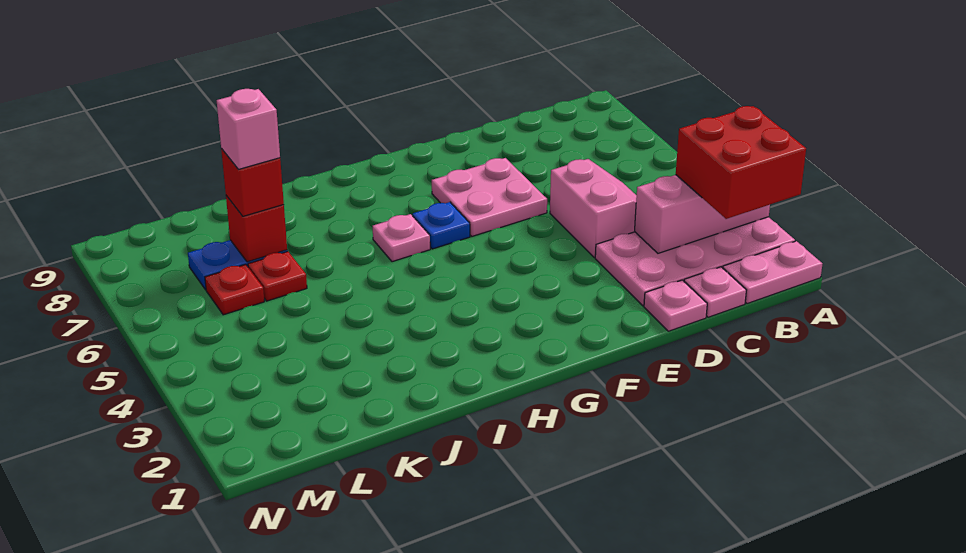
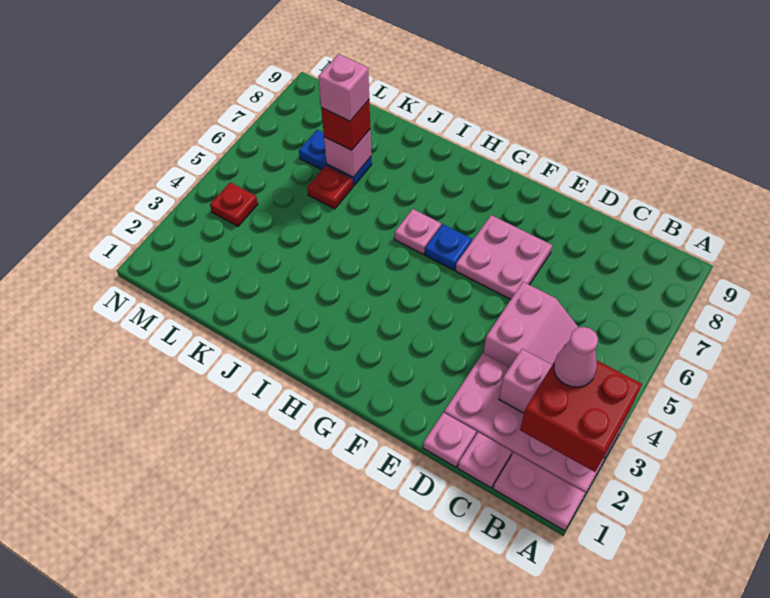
none -> pink 1x1 cone [554,327,598,387]
red 1x1 brick [226,196,287,262] -> pink 1x1 brick [324,130,371,177]
red 1x1 plate [205,264,264,315] -> red 1x1 plate moved to [210,182,258,226]

